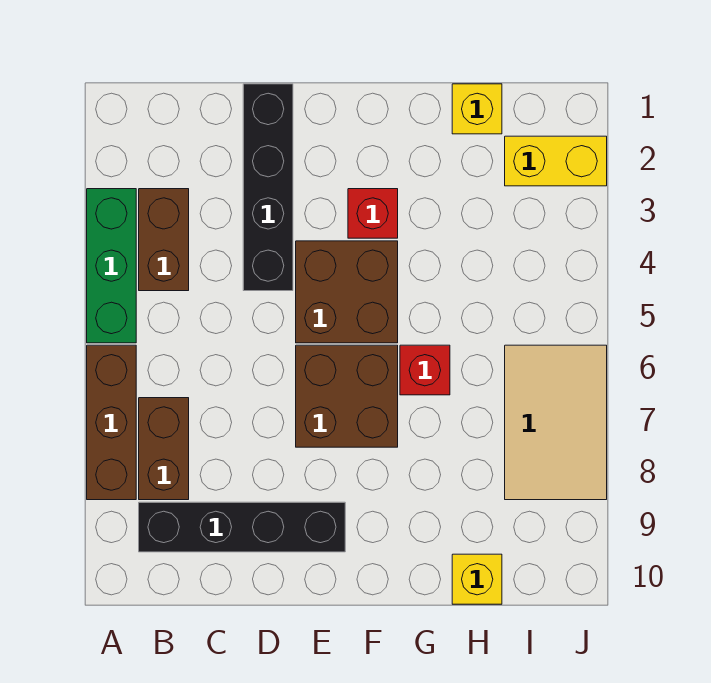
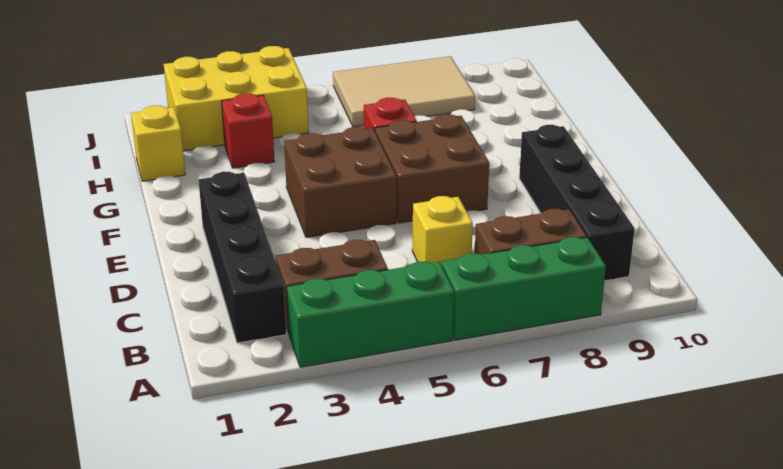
brown 1x3 brick [87,345,136,500] -> green 1x3 brick [442,237,606,340]
black 1x4 brick [243,84,293,291] -> black 1x4 brick turned to [199,172,286,343]
red 1x1 brick [348,189,398,238] -> red 1x1 brick moved to [221,93,275,168]
yellow 1x1 brick [452,554,502,604] -> yellow 1x1 brick moved to [412,196,473,266]
yellow 1x2 brick [505,136,607,186] -> yellow 2x3 brick [164,46,309,151]

